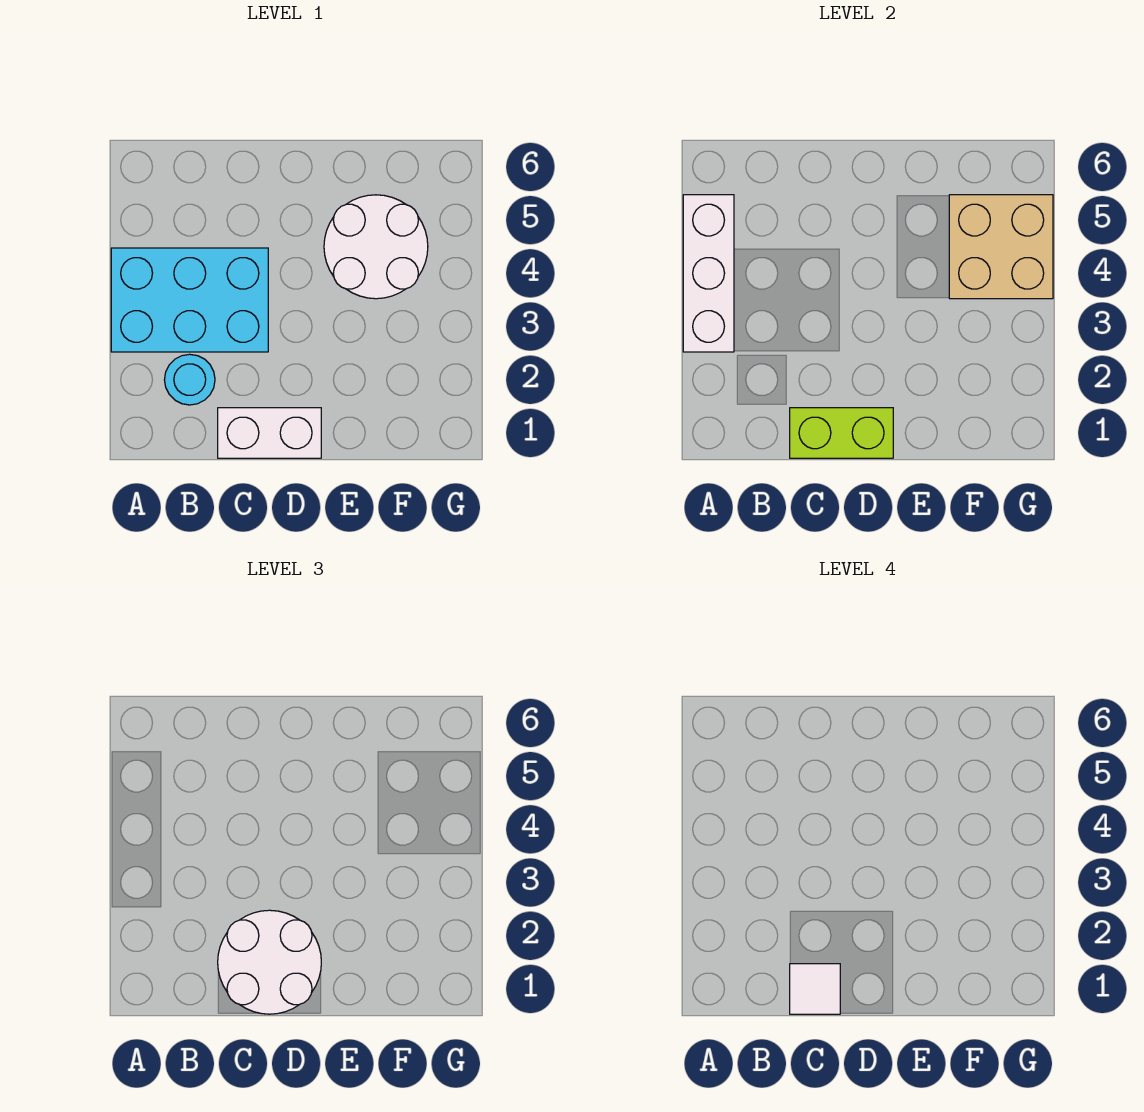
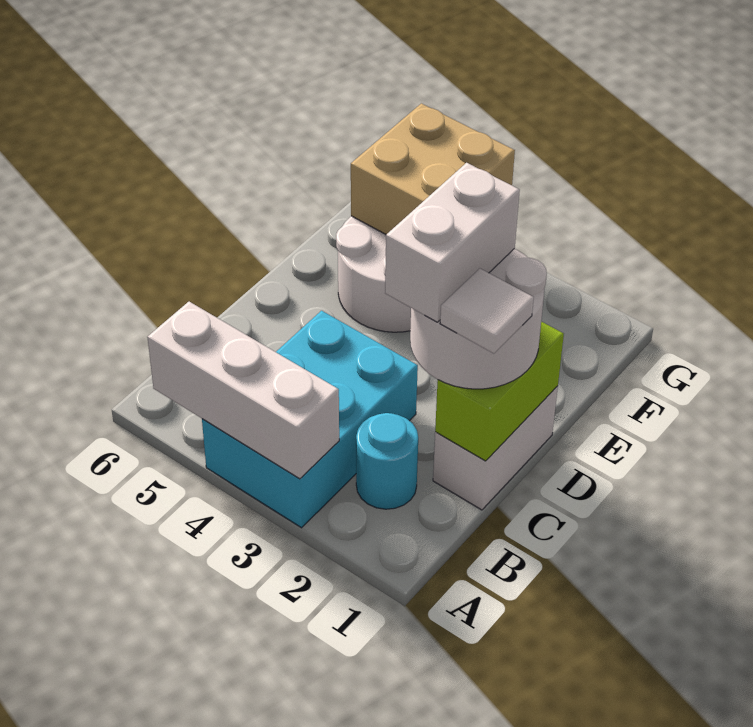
none -> white 1x2 brick [385,163,520,322]

